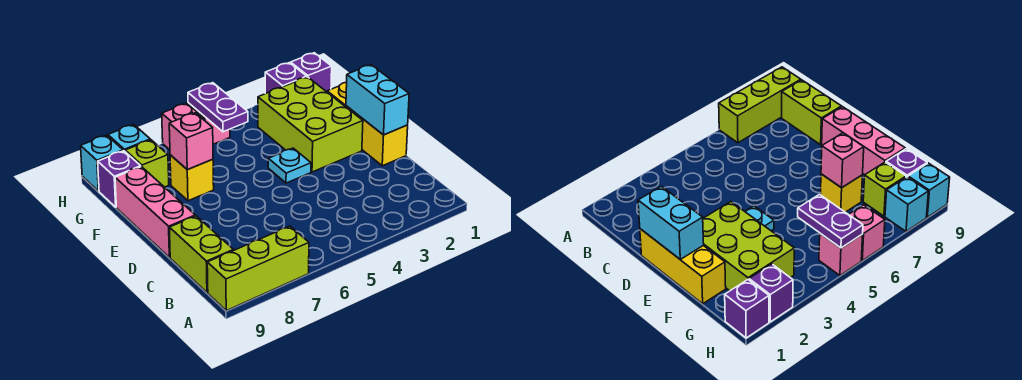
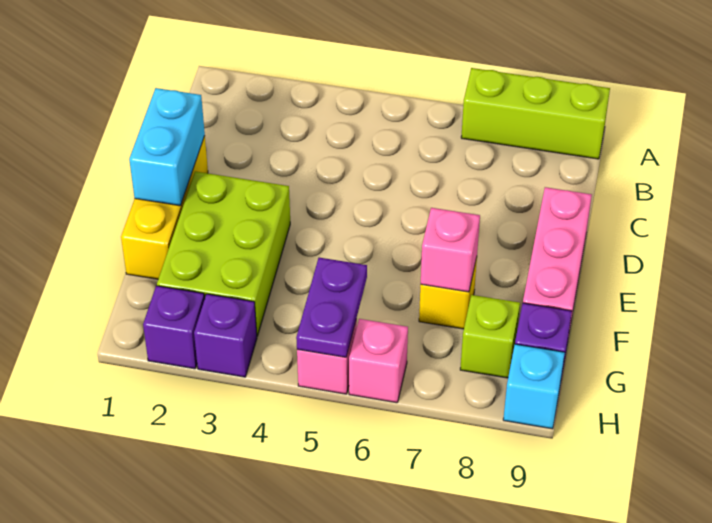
lime 1x2 brick [169,216,234,292] -> none
cyan 1x1 plate [268,148,311,183] -> none
purple 1x1 brick [291,53,332,92] -> purple 1x1 brick moved to [194,294,257,377]
cyan 1x1 brick [108,124,150,151] -> none

